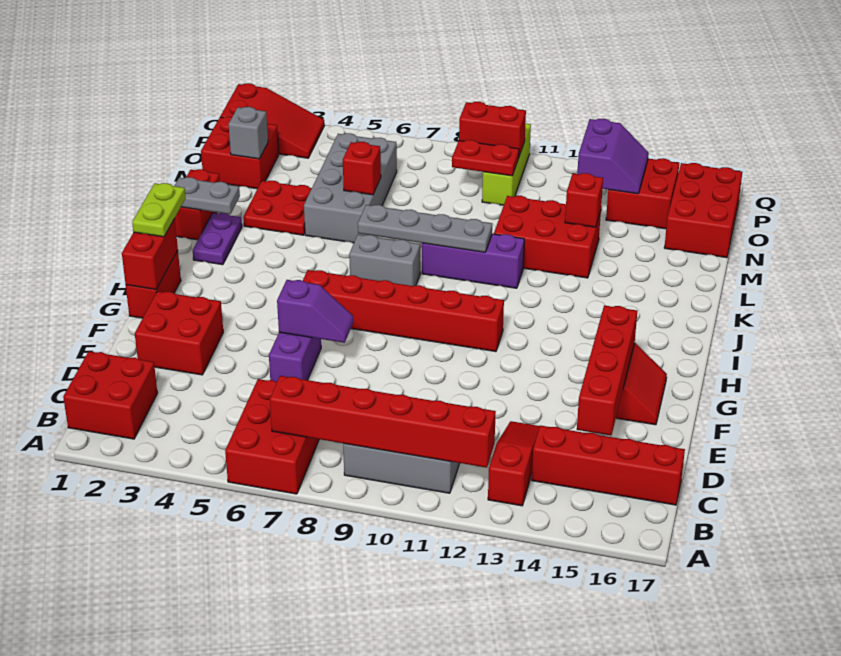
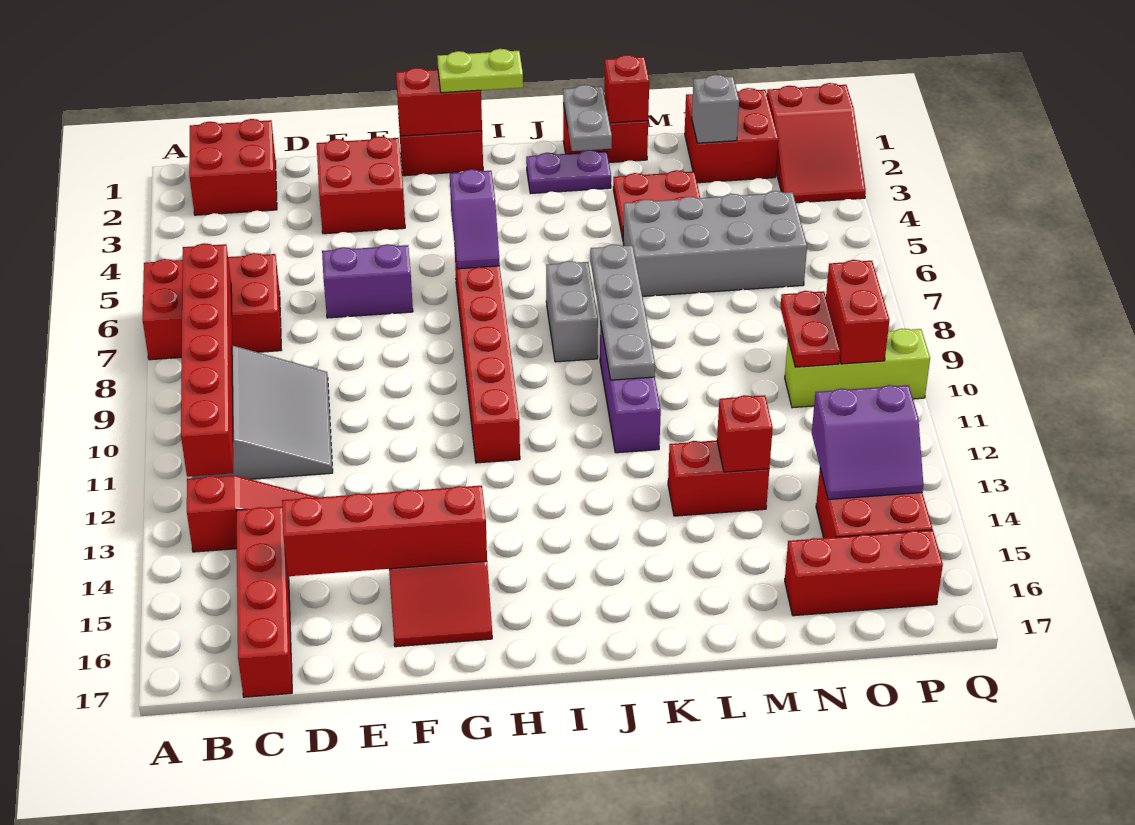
purple 1x2 slope [277,280,354,343] -> purple 1x2 slope moved to [450,169,500,269]
red 2x3 brick [494,196,601,278] -> red 1x2 brick [668,440,769,516]
red 1x1 brick [343,142,381,195] -> red 1x1 brick moved to [604,55,649,123]
red 2x3 brick [664,163,742,258] -> red 1x3 brick [785,530,943,616]

